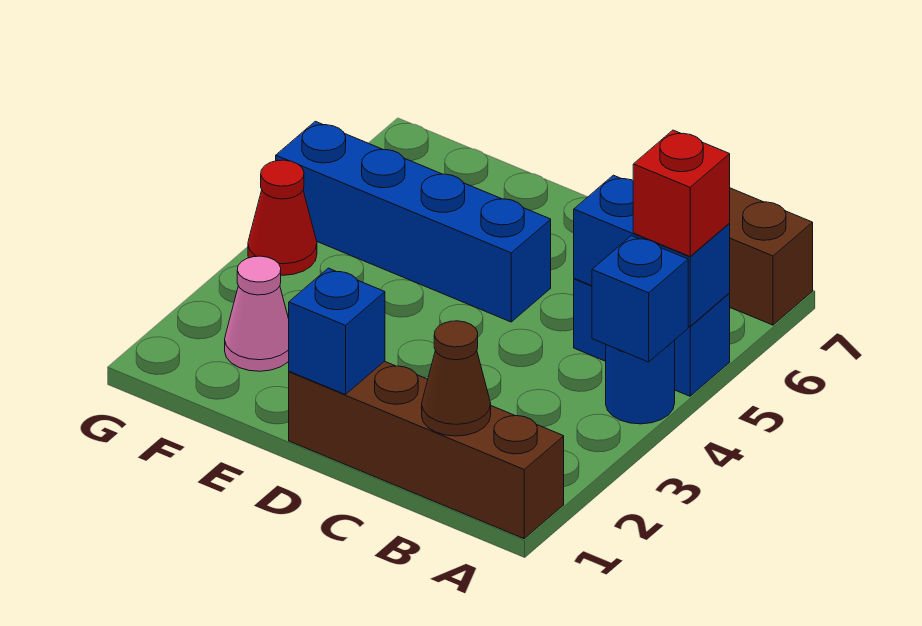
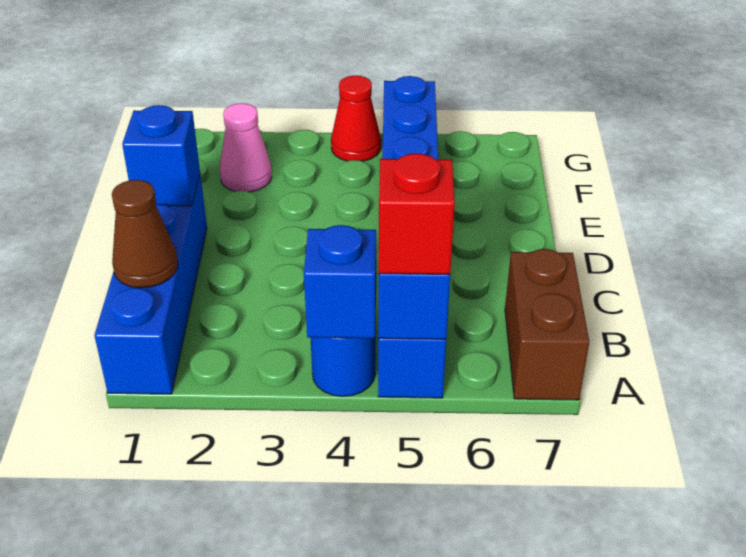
brown 1x4 brick [289,361,564,539] -> blue 1x4 brick [94,174,207,394]

